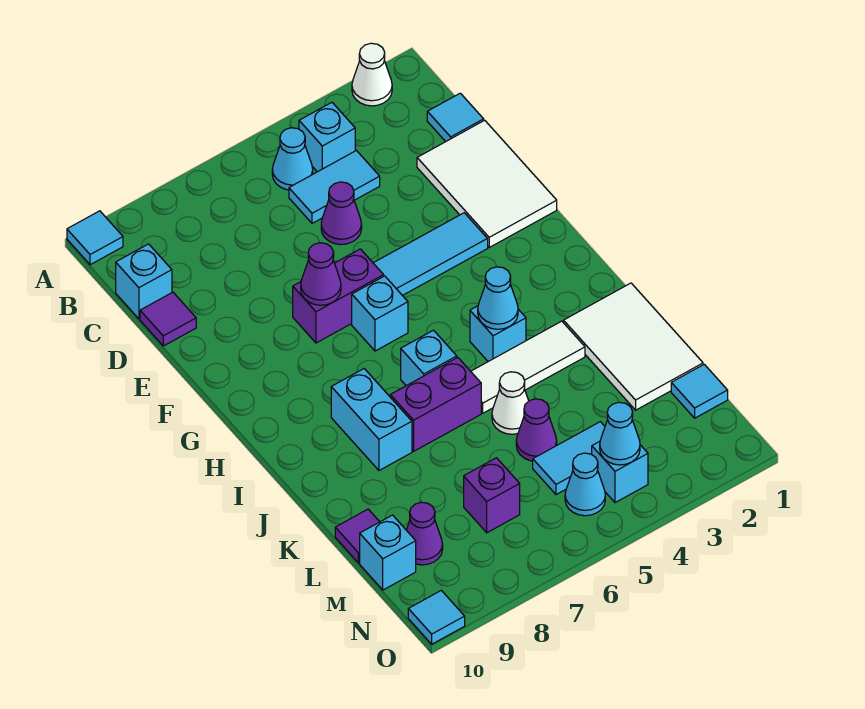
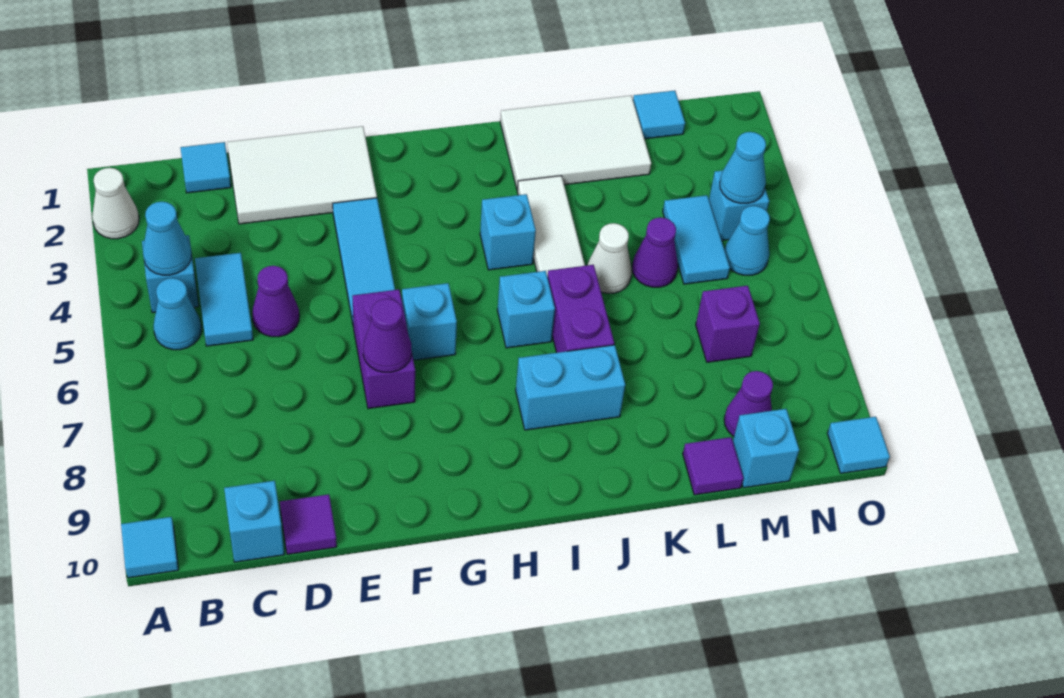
cyan 1x1 cone [478,267,518,329] -> cyan 1x1 cone moved to [143,202,191,275]

